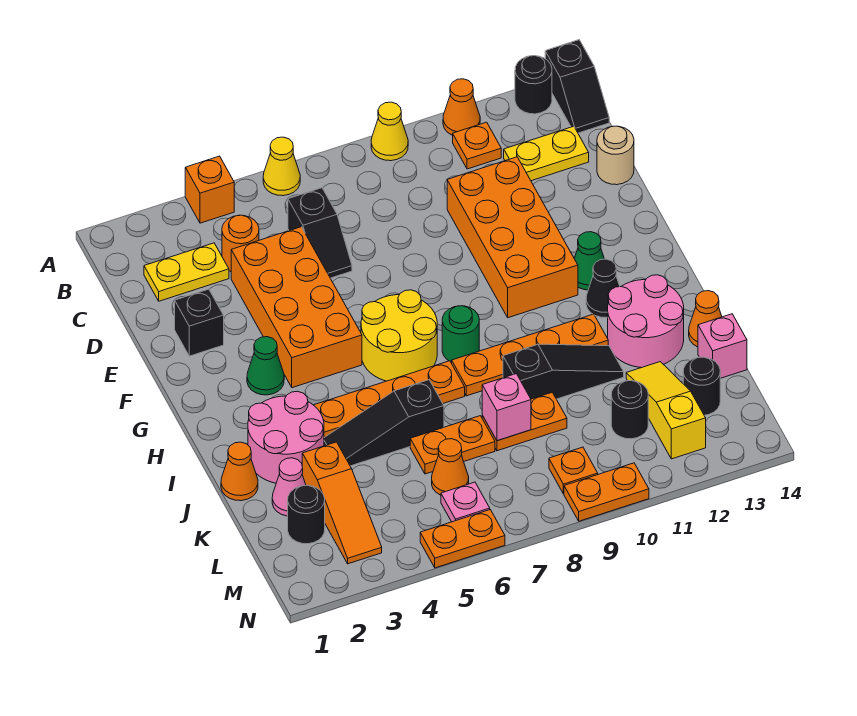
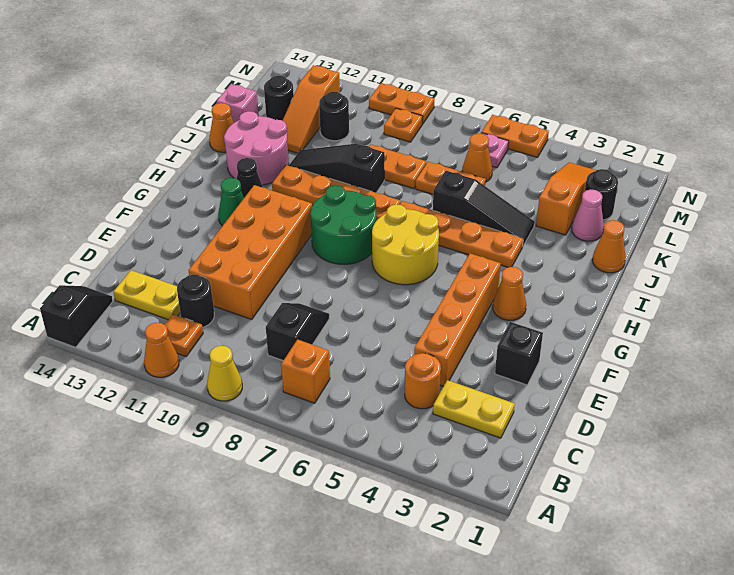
orange 1x1 brick [185,156,234,223] -> orange 1x1 brick moved to [281,340,330,403]
yellow 1x1 cone [263,137,300,196] -> none
black 1x1 round brick [515,56,552,114] -> black 1x1 round brick moved to [177,275,214,327]
black 1x2 slope [288,188,352,278] -> black 1x2 slope moved to [266,303,329,360]
orange 2x4 brick [231,227,362,388] -> orange 1x4 brick [414,253,501,386]
tan 1x1 round brick [597,126,634,185] -> none
green 1x1 cone [247,337,284,395] -> orange 1x1 cone [493,267,526,320]
green 1x1 round brick [442,306,479,362] -> green 2x2 round brick [310,185,377,264]
pink 2x2 round brick [248,391,324,483] -> none
pink 1x1 brick [482,374,531,441] -> none
yellow 1x3 slope [626,362,706,459] -> orange 1x3 slope [283,65,340,153]

